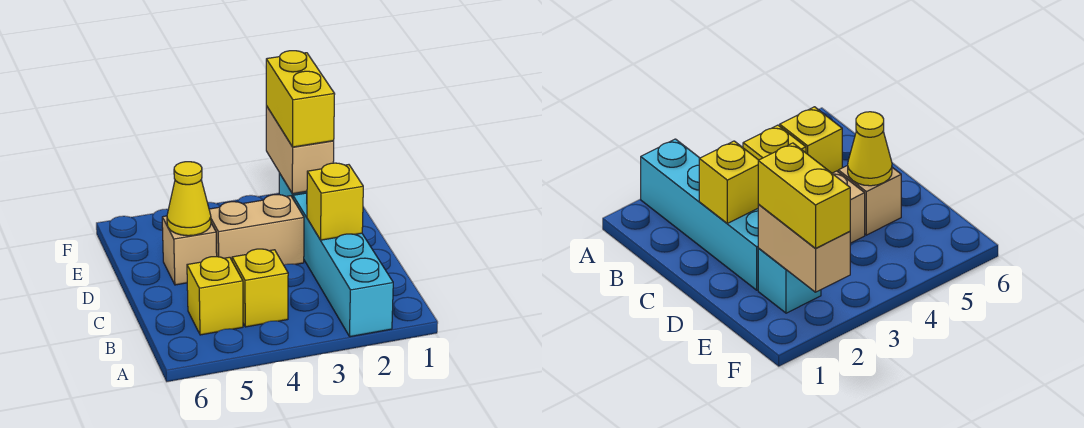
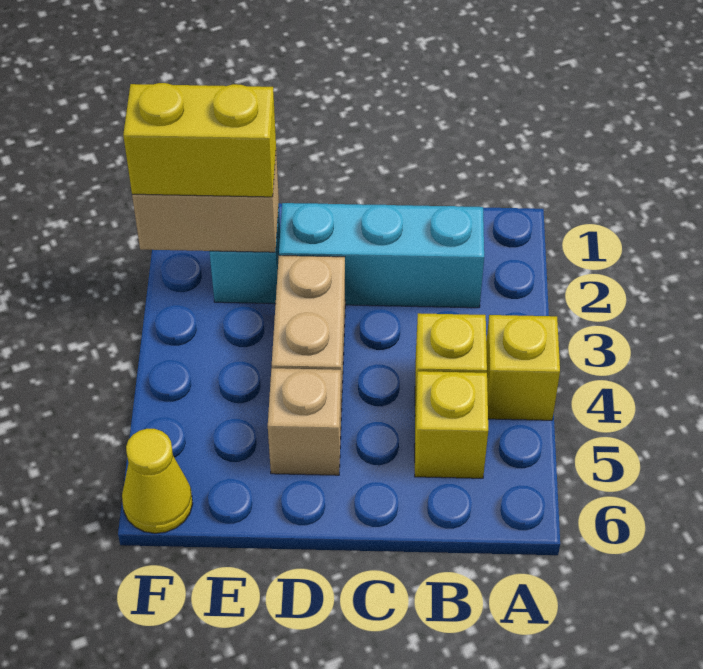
cyan 1x4 brick [293,193,393,337] -> cyan 1x3 brick [279,203,484,308]
yellow 1x1 brick [307,163,363,240] -> yellow 1x1 brick moved to [486,315,560,420]
yellow 1x1 cone [167,162,211,236] -> yellow 1x1 cone moved to [122,429,193,533]

